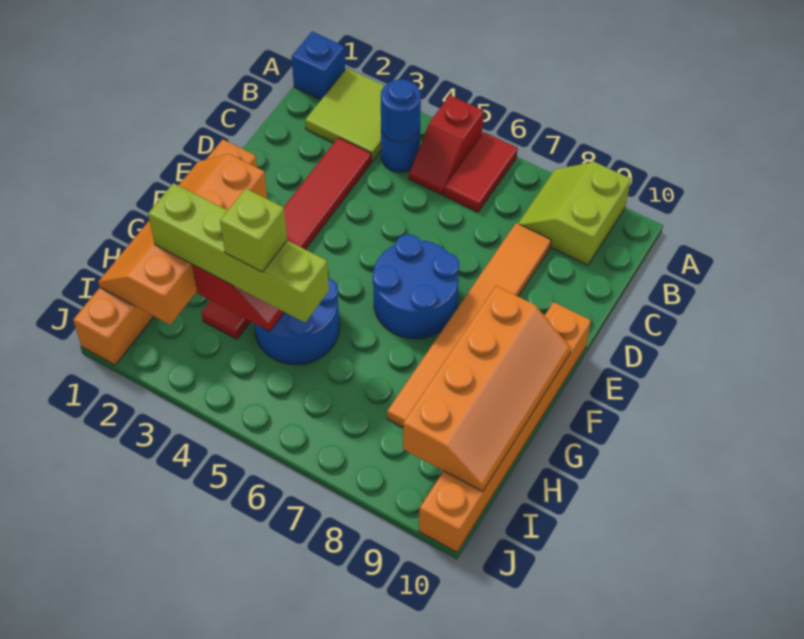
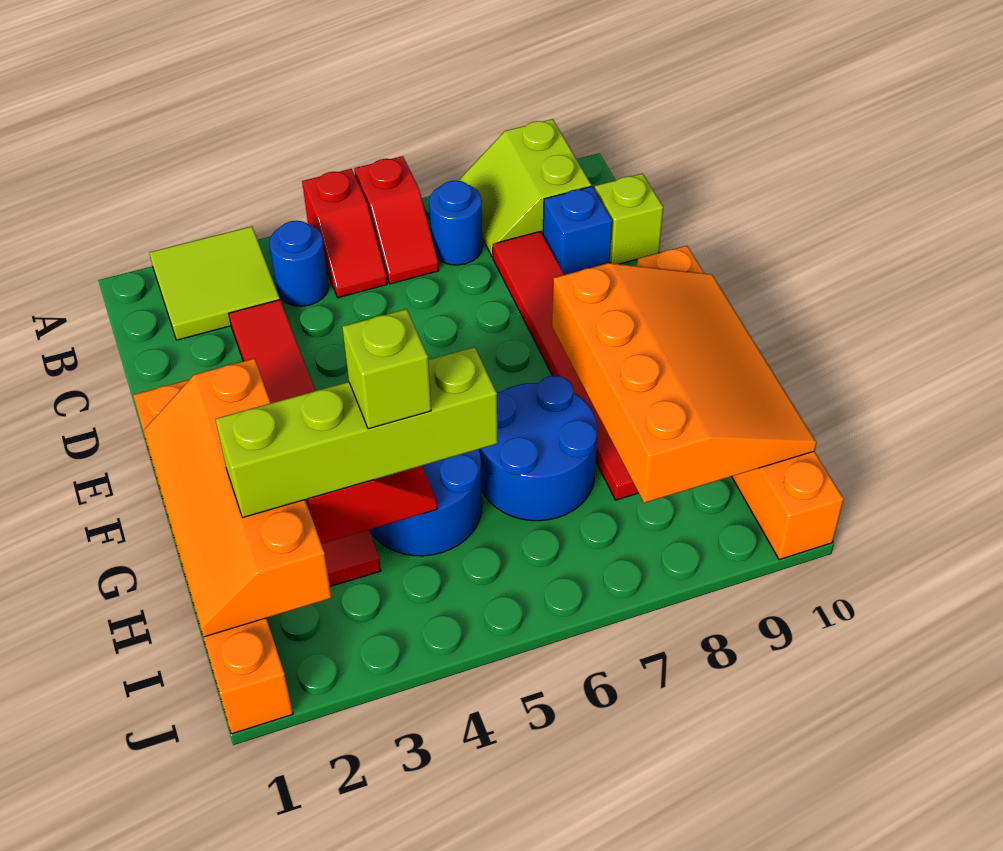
blue 1x1 brick [292,32,345,100] -> blue 1x1 brick moved to [543,187,612,275]
red 1x2 tile [444,132,518,212] -> red 1x2 slope [354,156,439,284]
blue 1x1 round brick [381,79,421,142] -> blue 1x1 round brick moved to [429,180,482,265]
orange 1x6 tile [387,223,551,427] -> red 1x6 tile [493,231,638,500]
none -> lime 1x1 brick [595,174,663,264]
blue 2x2 round brick [373,234,459,339] -> blue 2x2 round brick moved to [479,376,598,521]
orange 2x4 slope [403,286,571,492] -> orange 3x4 slope [552,263,816,503]

